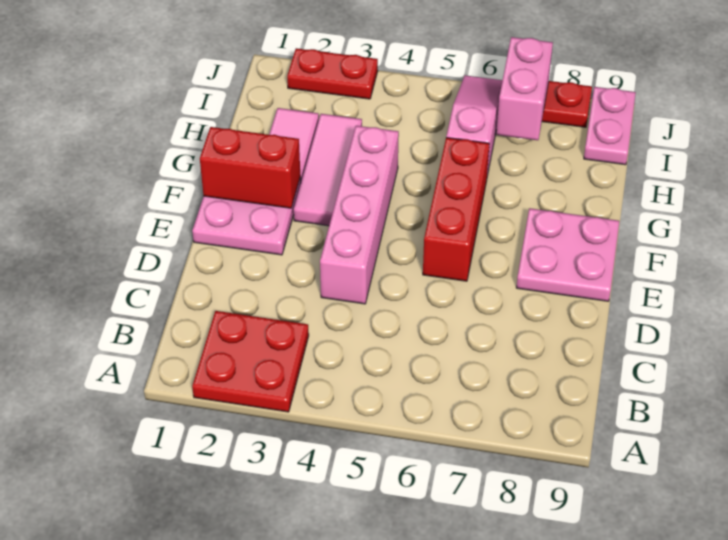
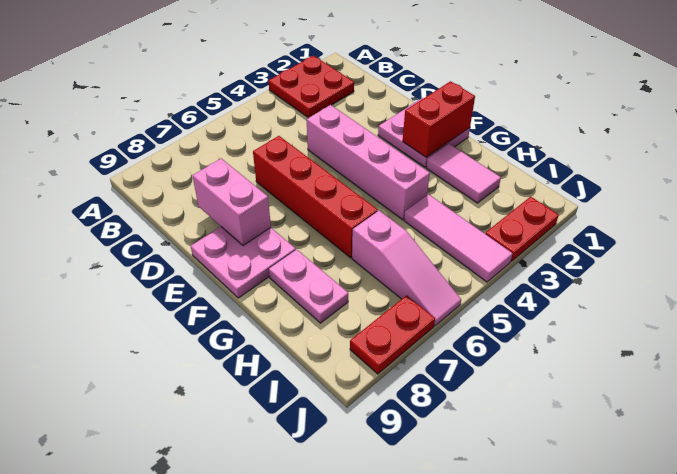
red 1x3 brick [423,138,489,281] -> red 1x4 brick [253,136,378,258]
pink 1x3 tile [294,114,362,226] -> pink 1x3 tile moved to [404,194,513,282]
pink 1x2 brick [496,37,553,140] -> pink 1x2 brick moved to [193,159,271,246]
pink 1x2 plate [584,87,636,165] -> pink 1x2 plate moved to [269,250,348,323]

